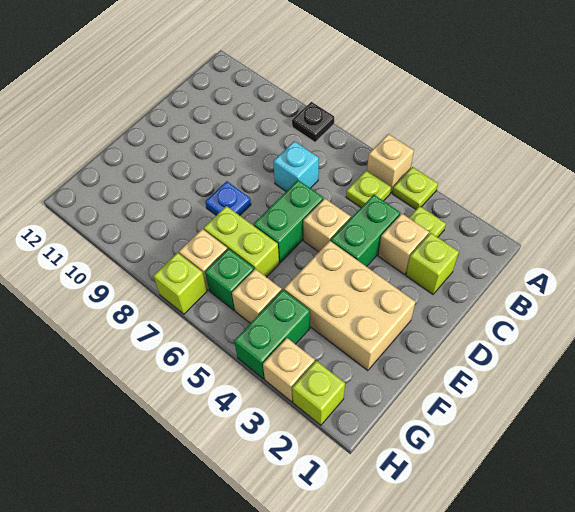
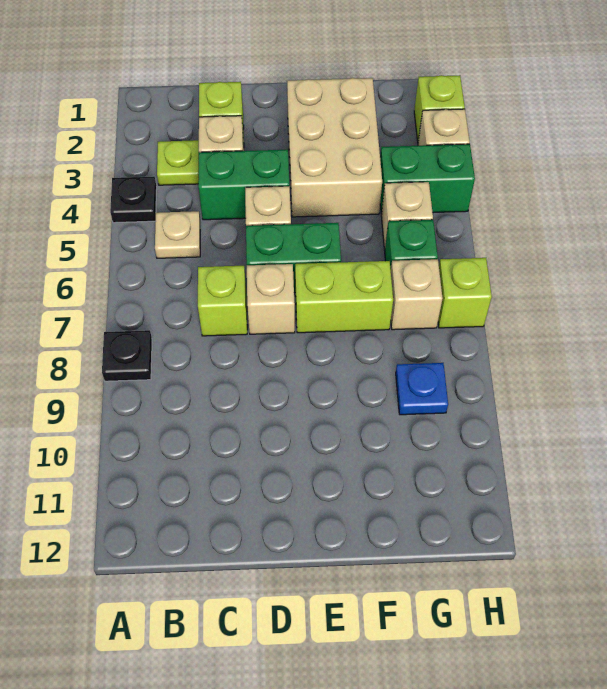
lime 1x1 plate [392,167,438,209] -> black 1x1 plate [110,177,157,223]
tan 1x1 brick [367,134,414,193] -> tan 1x1 brick moved to [247,264,295,334]
lime 1x1 plate [346,171,391,207] -> tan 1x1 plate [155,211,200,258]
cyan 1x1 brick [273,141,319,191] -> lime 1x1 brick [198,266,247,336]
blue 1x1 plate [205,181,251,215] -> blue 1x1 plate moved to [396,363,448,415]
lime 1x2 brick [204,206,279,277] -> lime 1x2 brick turned to [295,261,393,333]

